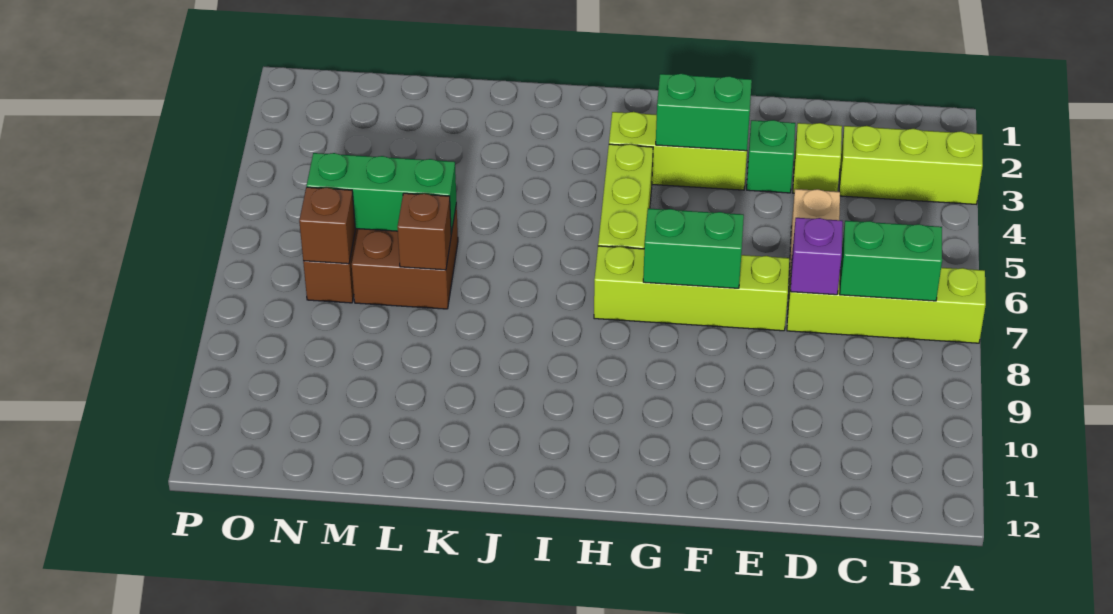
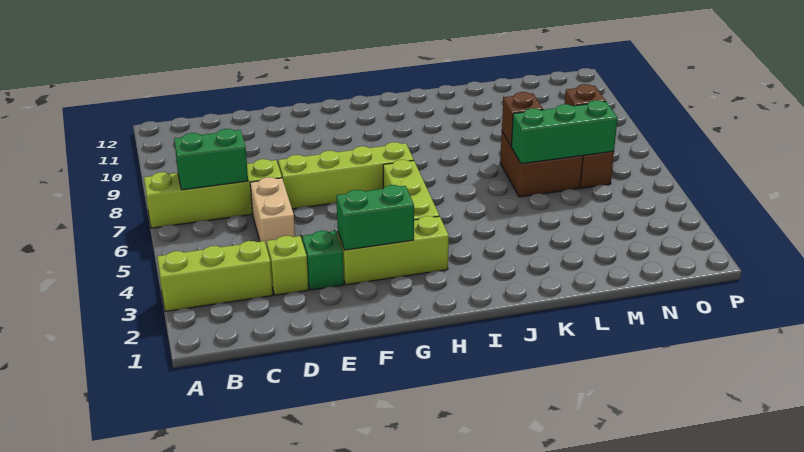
purple 1x1 brick [791,218,843,295] -> none
green 1x2 brick [643,208,744,288] -> none

